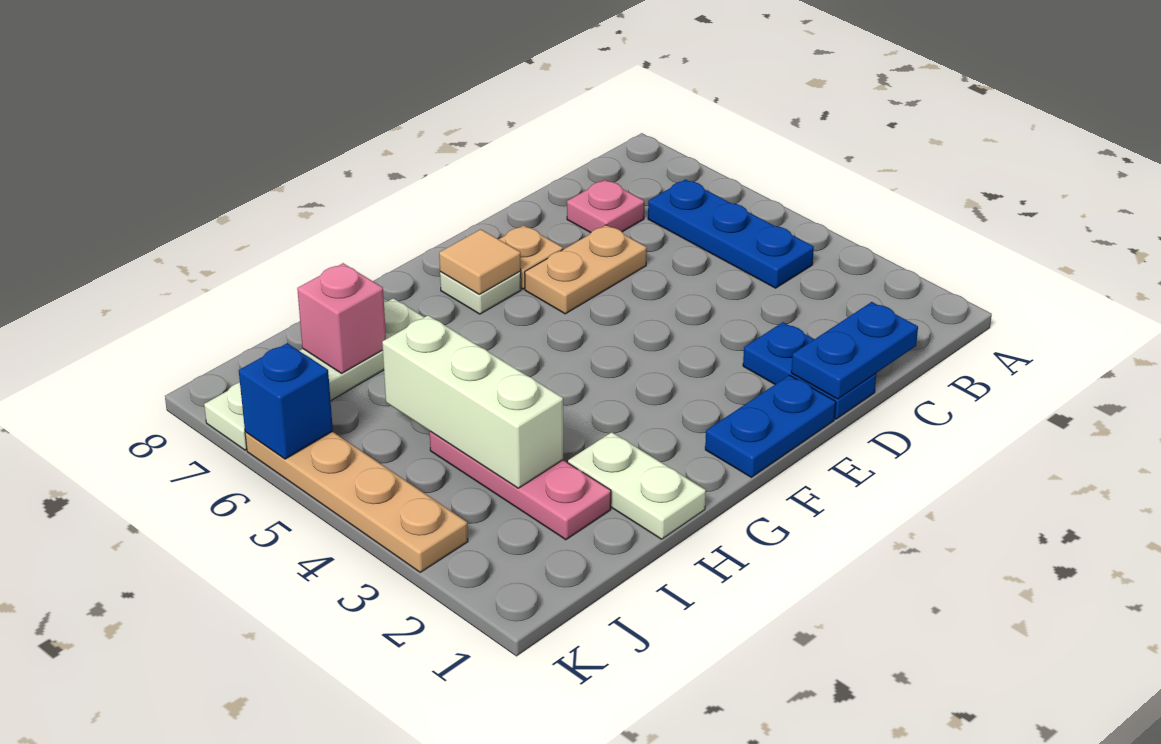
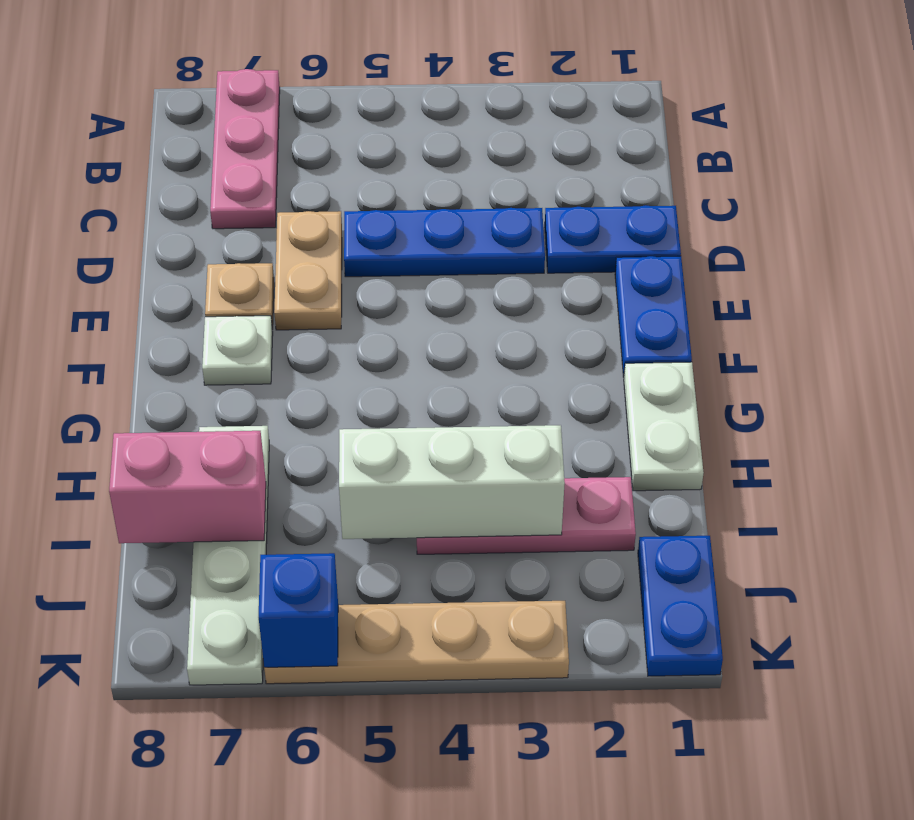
blue 1x3 plate [648,179,814,288] -> blue 1x3 plate moved to [344,208,545,277]
blue 1x2 plate [791,302,918,399] -> blue 1x2 plate moved to [638,536,723,676]
pink 1x1 plate [567,180,644,233] -> pink 1x3 plate [210,69,280,229]
tan 1x1 tile [439,229,521,294] -> none
white 1x2 plate [568,432,706,539] -> white 1x2 plate turned to [624,362,704,491]
pink 1x1 brick [297,263,386,373] -> pink 1x2 brick [109,431,266,543]

